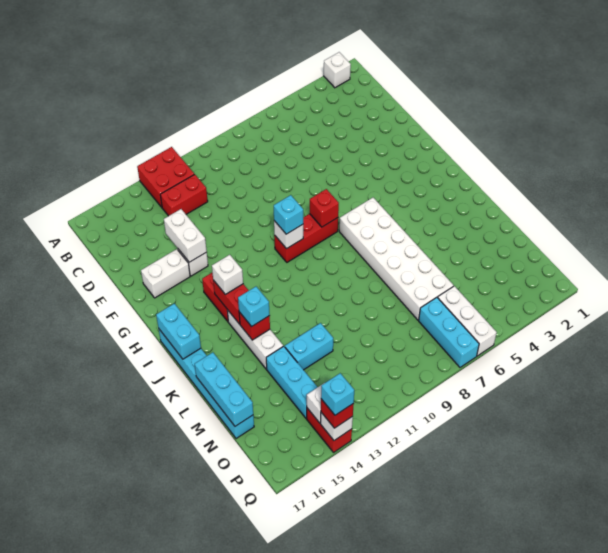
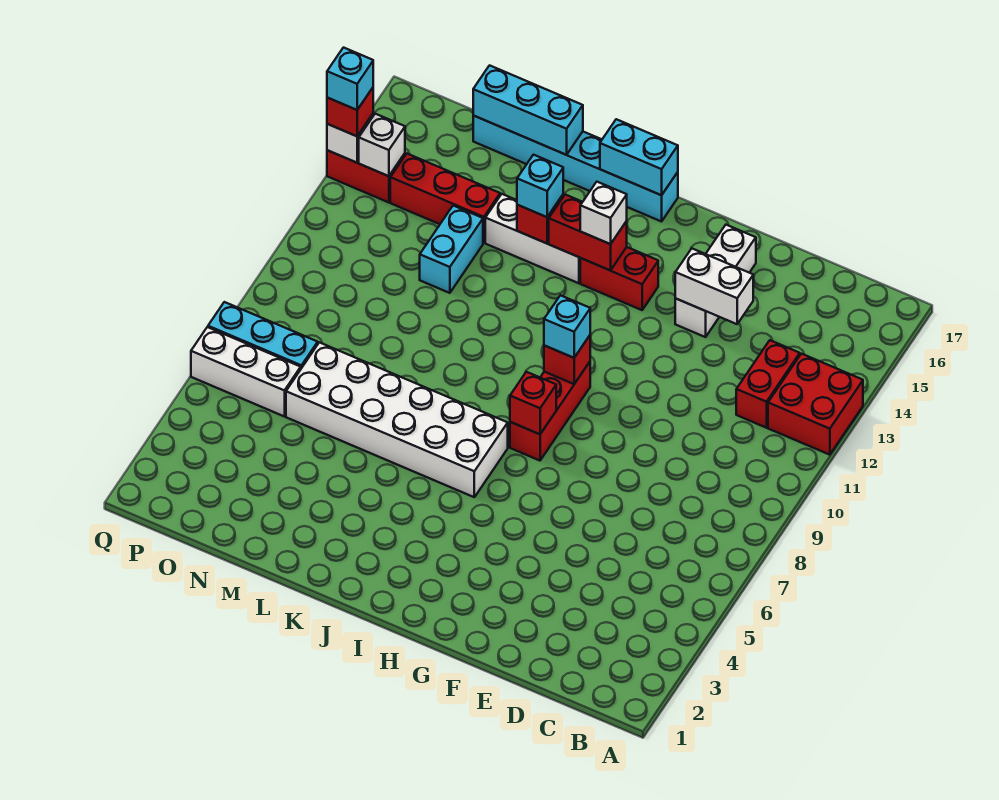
white 1x1 brick [324,52,351,88] -> none
white 1x1 brick [274,221,303,249] -> red 1x1 brick [544,336,590,384]
cyan 1x3 brick [266,346,317,418] -> red 1x3 brick [390,154,500,243]

